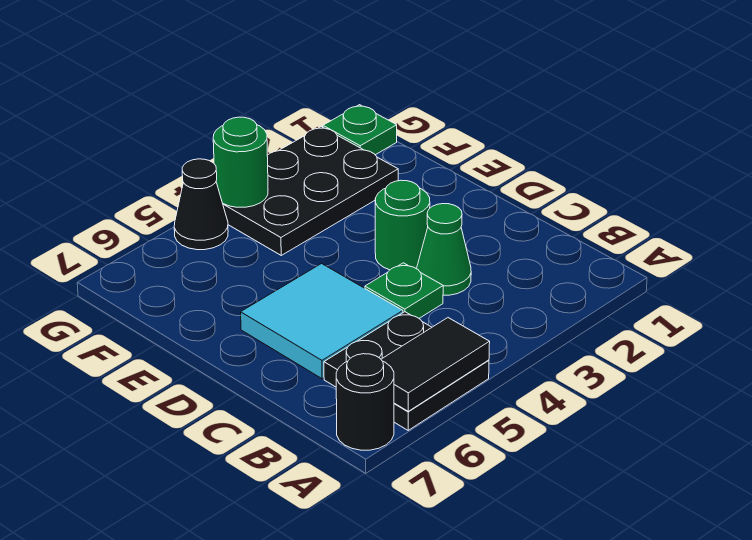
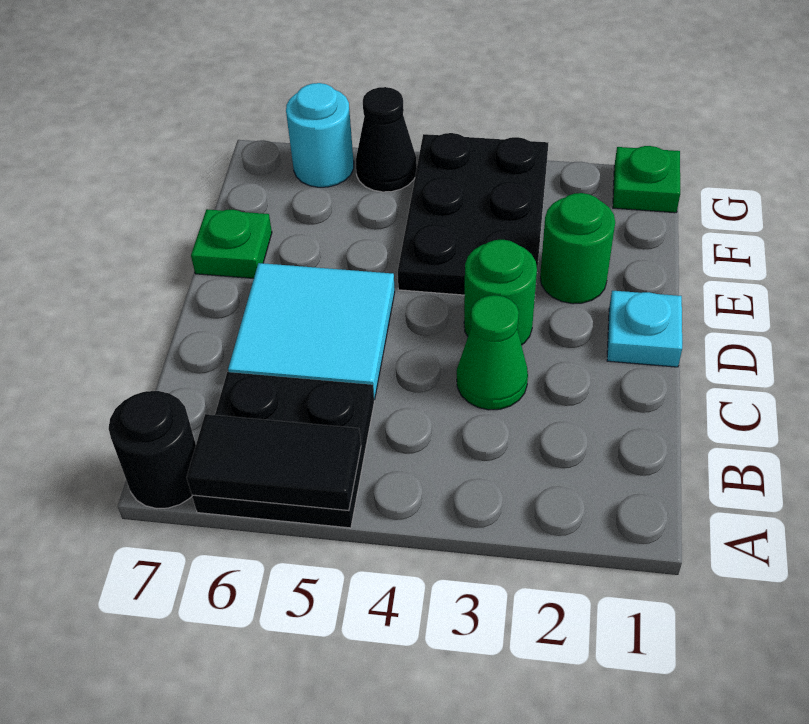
green 1x1 plate [365,263,443,318] -> green 1x1 plate moved to [191,209,272,278]
none -> cyan 1x1 plate [607,291,682,367]
black 2x3 plate [223,127,398,255] -> black 2x3 plate turned to [398,133,548,295]
green 1x1 round brick [213,117,268,207] -> green 1x1 round brick moved to [540,193,615,304]
none -> cyan 1x1 round brick [286,83,354,187]

